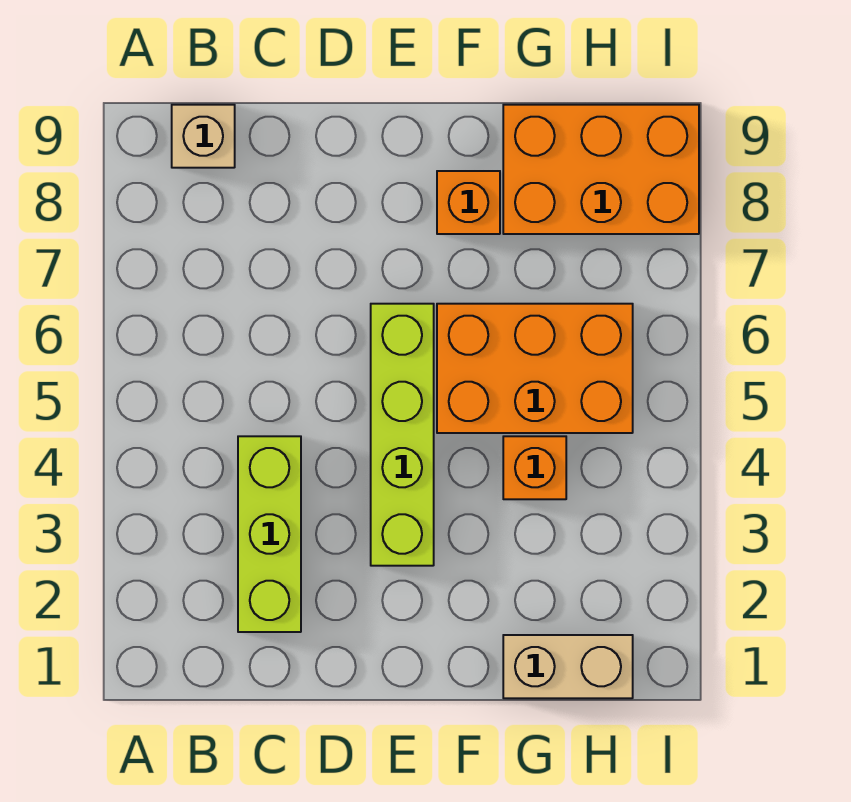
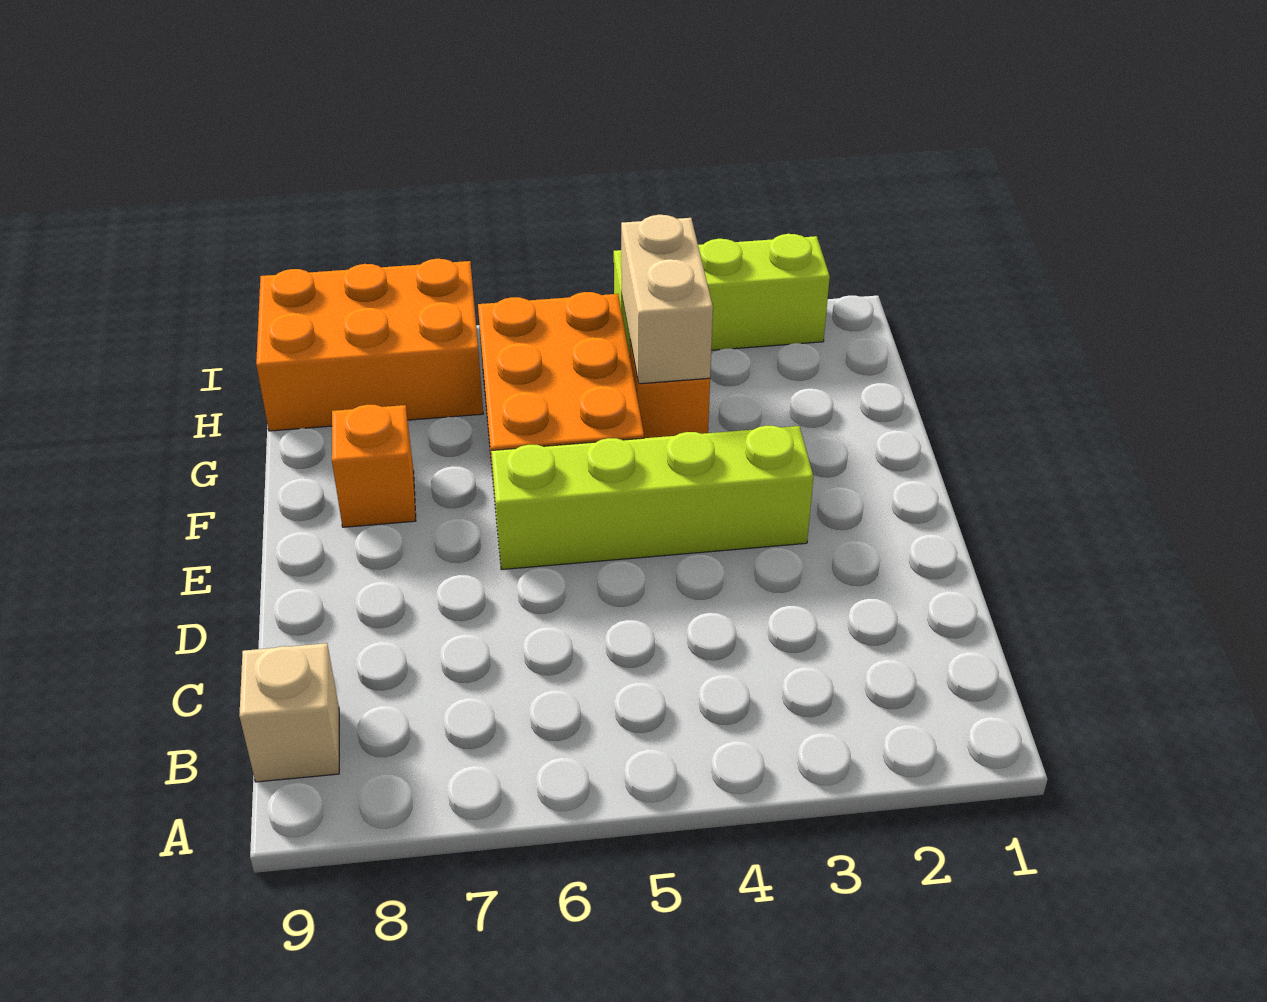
lime 1x3 brick [238,436,301,632] -> lime 1x3 brick moved to [614,234,830,355]
tan 1x2 brick [503,635,633,698] -> tan 1x2 brick moved to [621,215,713,384]
orange 2x3 brick [503,105,699,234] -> orange 2x3 brick turned to [256,259,483,431]

